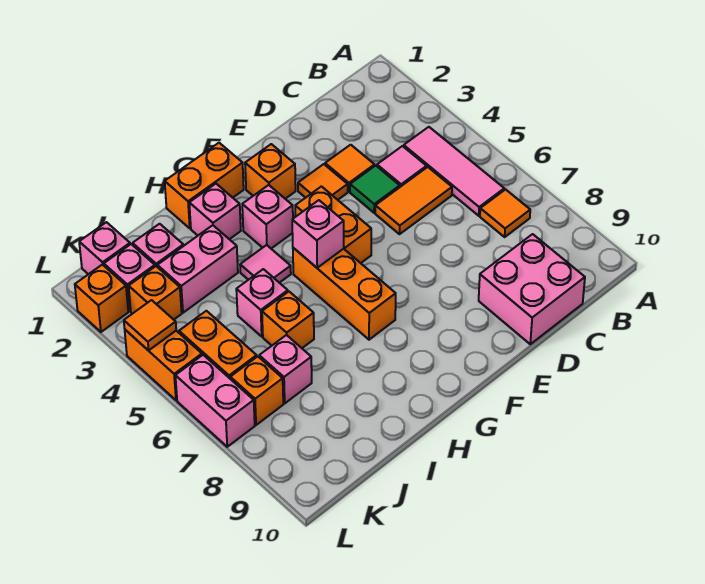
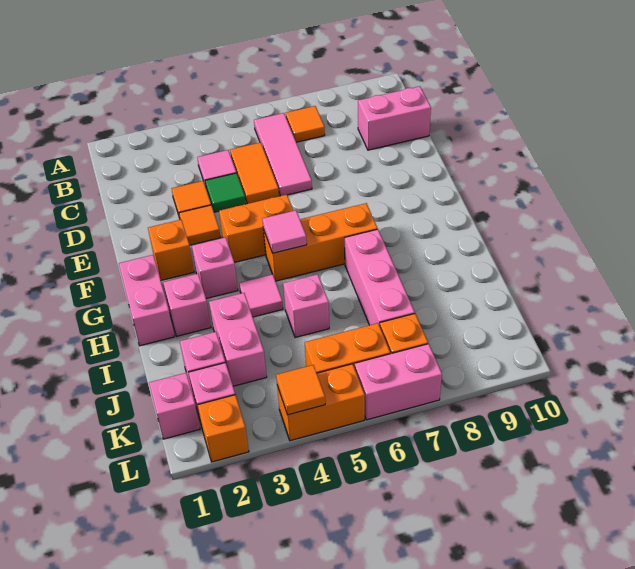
pink 1x3 tile [404,127,504,216] -> pink 1x3 tile turned to [254,113,312,196]
pink 2x2 brick [479,234,585,344] -> pink 1x2 brick [358,86,431,150]
orange 1x2 brick [165,143,244,228] -> pink 1x2 brick [119,255,174,346]
pink 1x1 brick [292,200,344,268] -> pink 1x1 tile [262,210,307,253]
orange 1x1 brick [262,292,314,348] -> none
pink 1x1 brick [259,335,312,403] -> pink 1x3 brick [345,229,415,326]
orange 1x1 brick [129,266,182,320] -> none

